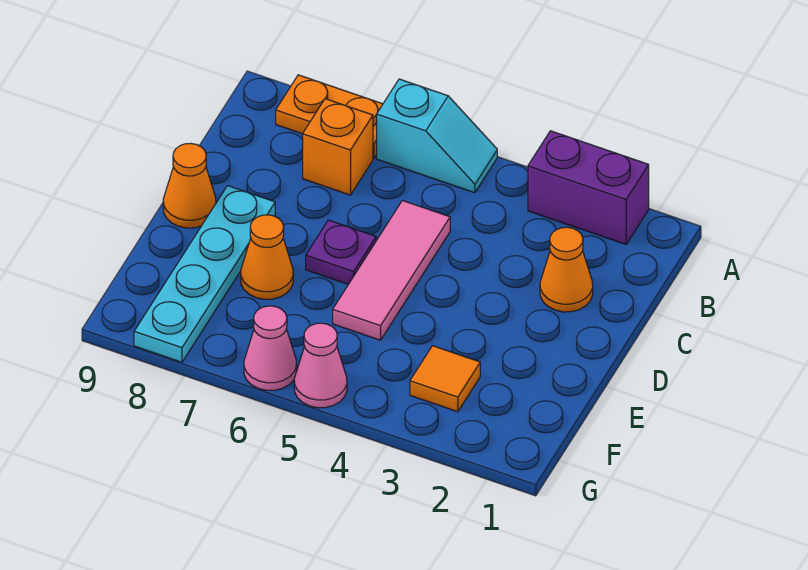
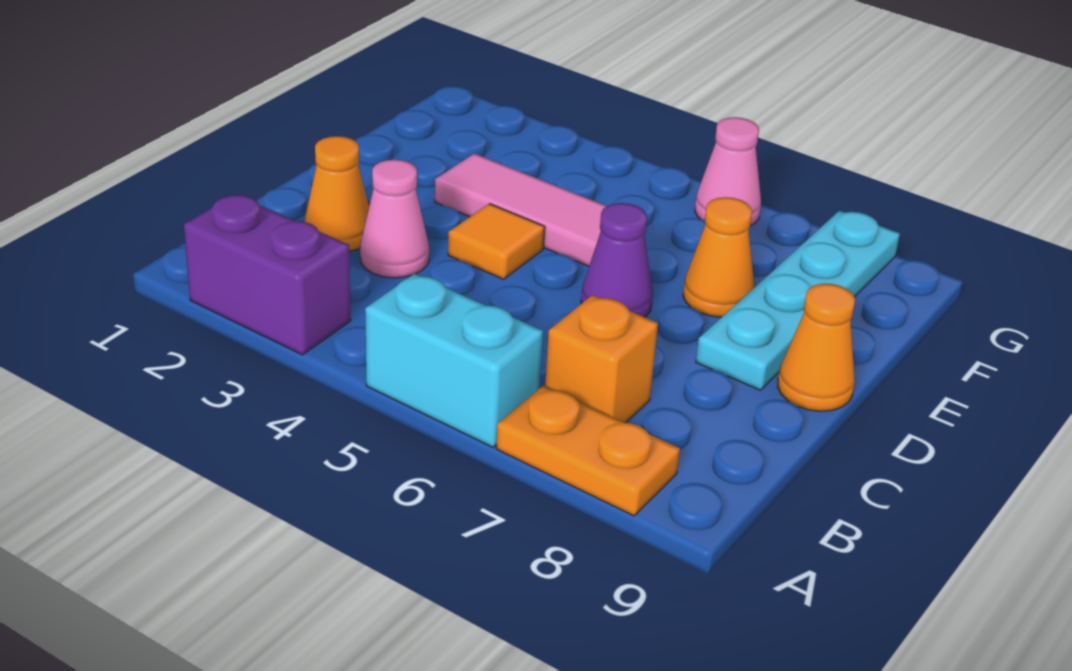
cyan 1x2 slope [377,79,497,193] -> cyan 1x2 brick [365,274,543,447]
pink 1x3 tile [333,201,450,340] -> pink 1x3 tile turned to [435,154,607,266]
purple 1x1 plate [306,220,376,284] -> purple 1x1 cone [581,203,653,317]
orange 1x1 tile [410,346,480,412] -> orange 1x1 tile moved to [448,204,545,279]
pink 1x1 cone [294,323,347,408] -> pink 1x1 cone moved to [360,160,429,278]

